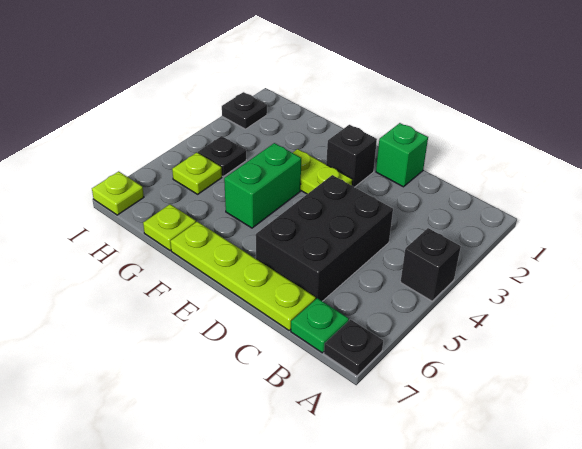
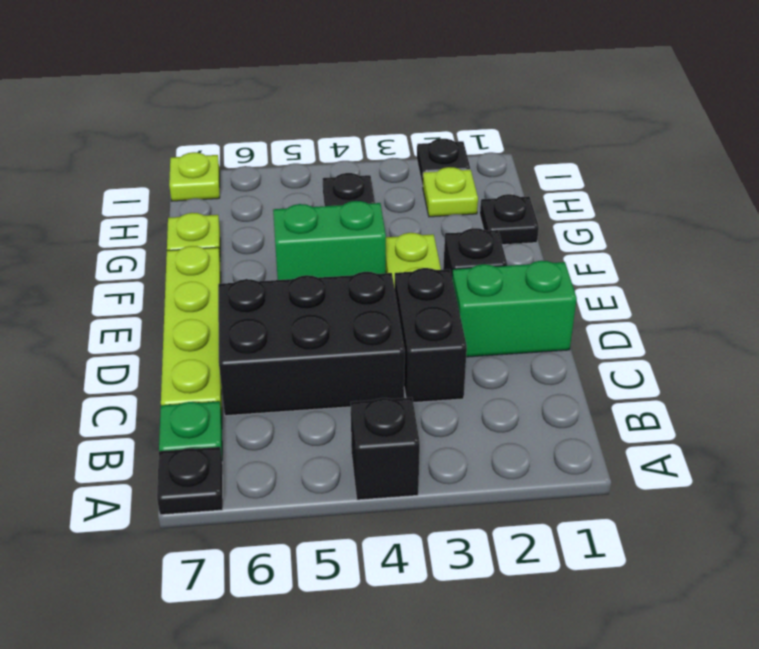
none -> black 1x2 brick [395,268,467,402]
green 1x1 brick [376,123,428,187] -> green 1x2 brick [452,261,577,357]
none -> black 1x1 plate [480,194,539,245]
lime 1x1 plate [172,153,222,194] -> lime 1x1 plate moved to [423,167,478,217]

